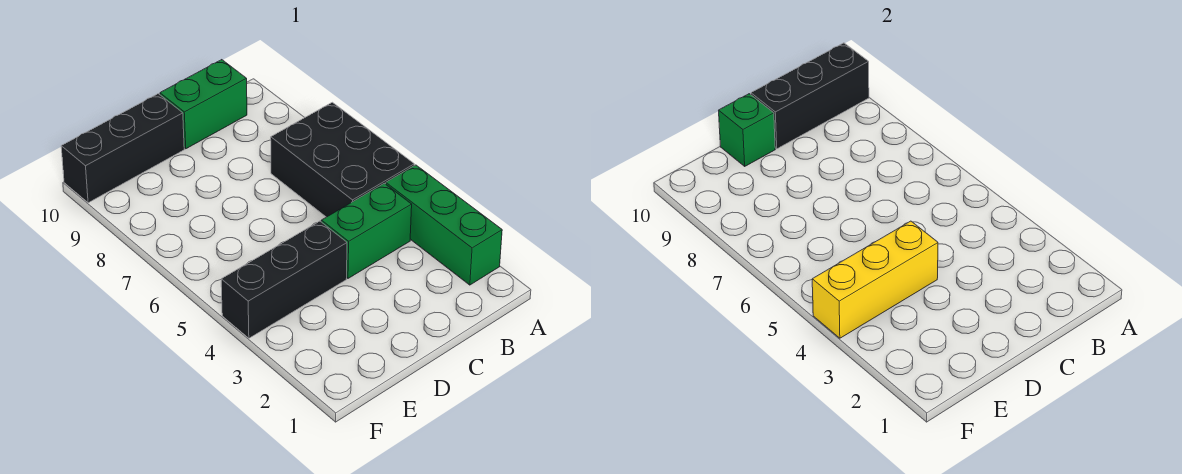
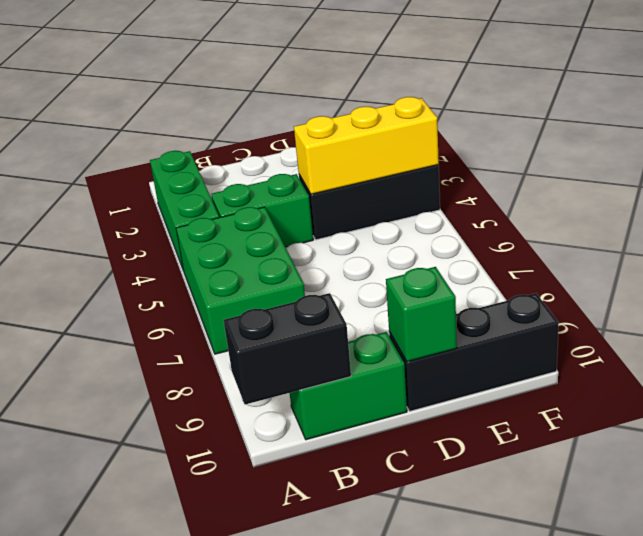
black 2x3 brick [271,102,414,217] -> green 2x3 brick [176,207,305,354]
black 1x3 brick [751,43,869,149] -> black 1x2 brick [224,293,351,405]

